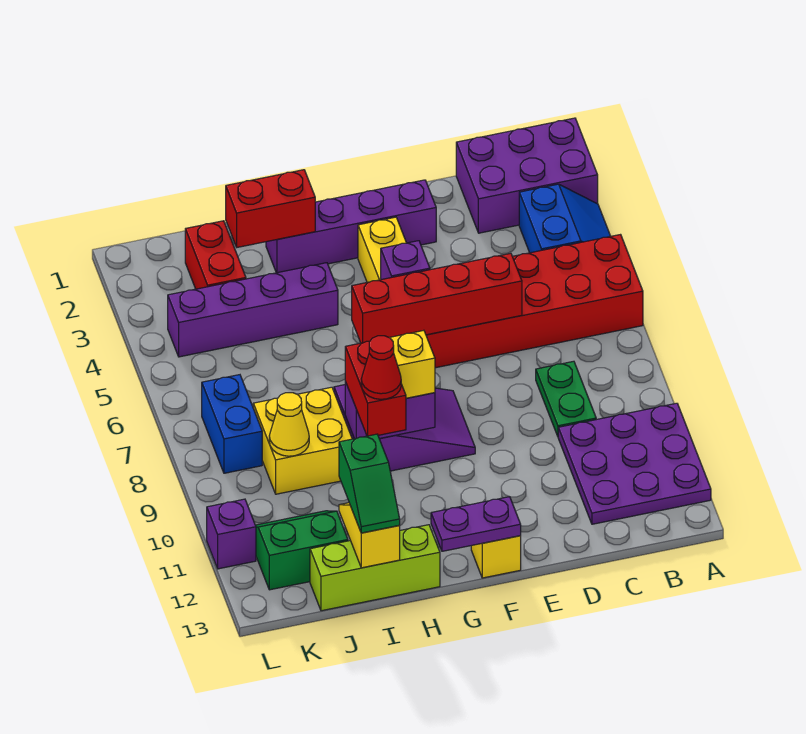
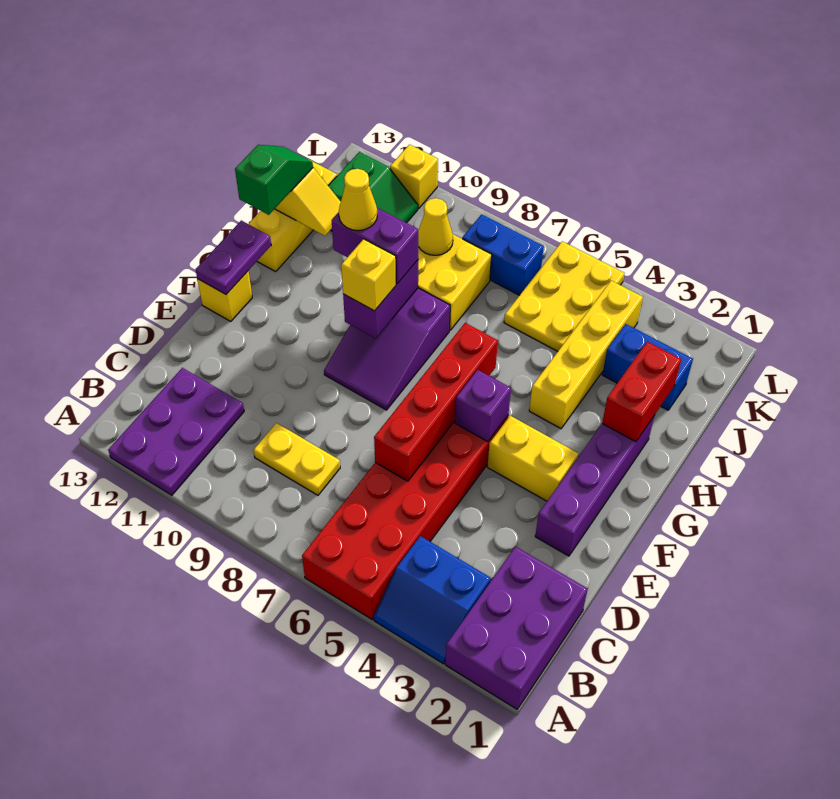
purple 3x3 plate [558,403,711,524] -> purple 2x3 plate [108,368,244,495]
green 1x2 plate [536,361,596,436] -> yellow 1x2 plate [254,423,340,495]
purple 1x4 brick [168,263,338,357] -> yellow 1x4 brick [529,281,643,428]
red 1x2 brick [345,341,406,436] -> purple 1x2 brick [332,208,418,284]
red 1x1 cone [361,336,401,399] -> yellow 1x1 cone [339,169,377,231]
lime 1x3 brick [310,525,440,611] -> yellow 1x3 brick [249,160,337,272]
green 1x2 slope [339,434,400,533] -> green 1x2 slope turned to [235,145,313,215]
red 1x2 brick [185,221,246,289] -> blue 1x2 brick [602,324,693,410]
none -> yellow 2x3 plate [504,241,624,351]
purple 1x1 brick [207,499,256,569] -> yellow 1x1 brick [390,145,438,209]

